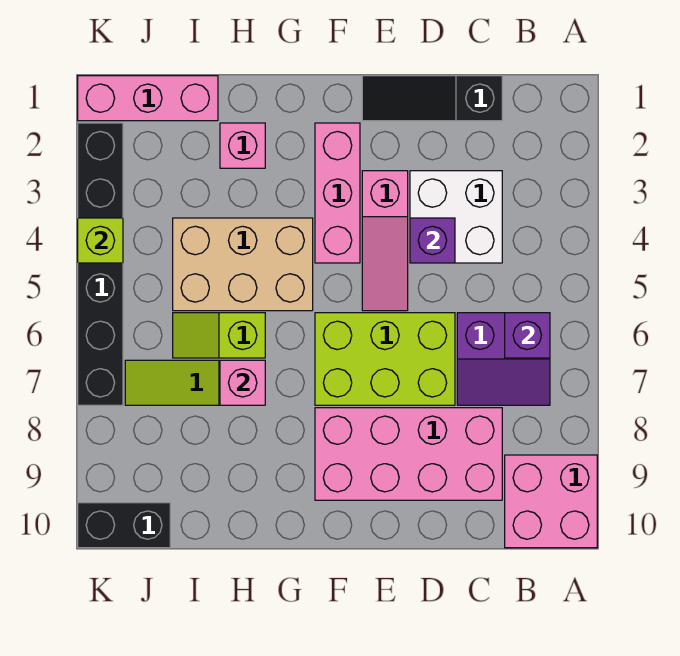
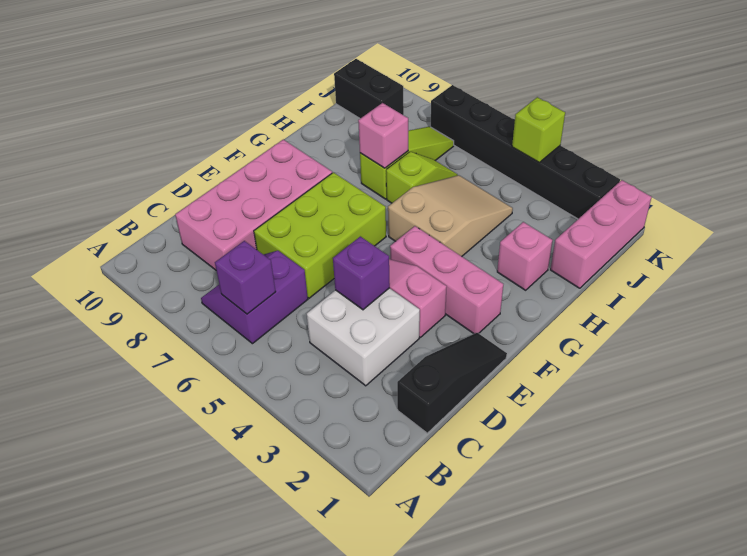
pink 2x2 brick [505,455,597,548] -> none
tan 2x3 brick [173,218,313,311] -> tan 2x3 slope [388,175,513,256]
black 1x2 brick [78,503,170,548] -> black 1x2 brick turned to [334,59,404,118]

